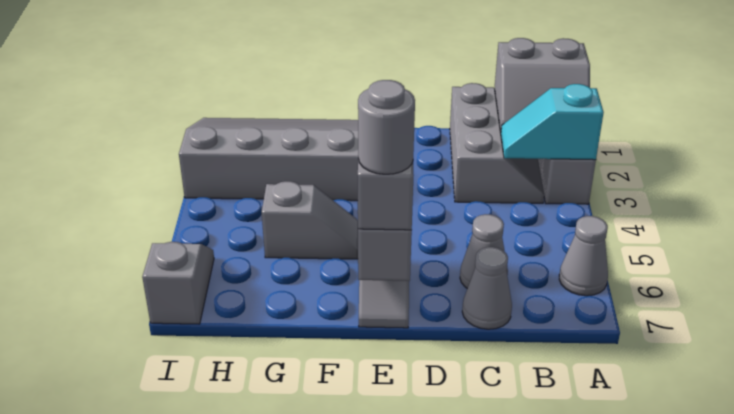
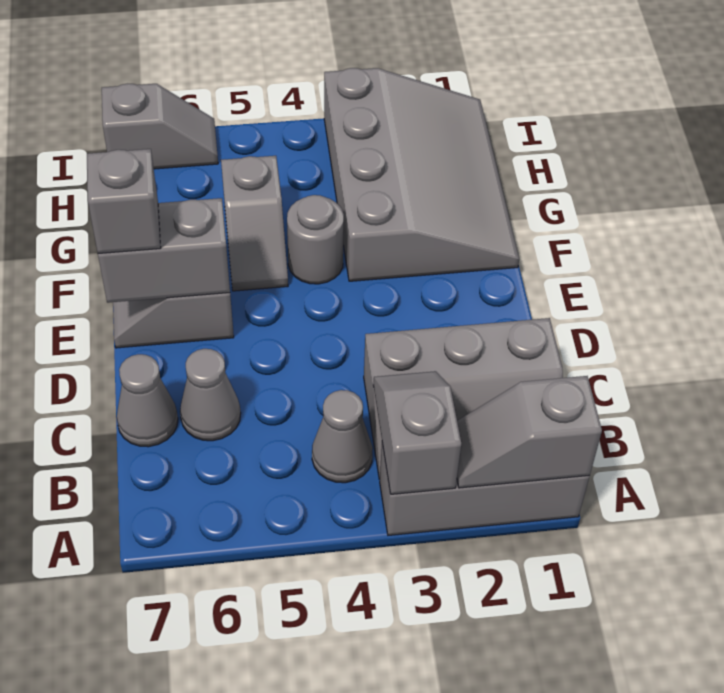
grey 2x2 slope [495,38,590,130] -> grey 1x2 slope [457,376,602,488]
cyan 1x2 slope [501,84,604,160] -> grey 1x2 slope [373,371,461,494]
grey 1x1 cone [559,216,608,296] -> grey 1x1 cone moved to [312,390,373,483]
grey 1x1 round brick [358,80,415,174] -> grey 1x1 round brick moved to [287,195,344,284]

